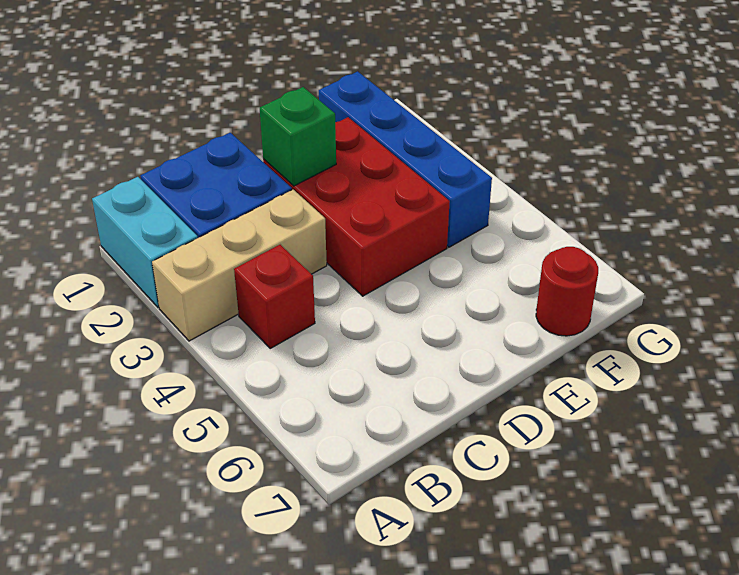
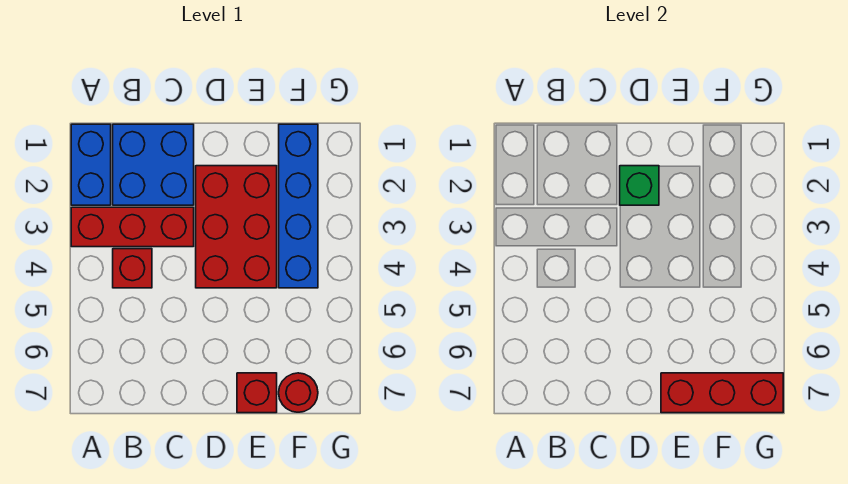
cyan 1x2 brick [92,177,198,307] -> blue 1x2 brick [71,124,111,205]
tan 1x3 brick [152,190,327,341] -> red 1x3 brick [71,207,194,247]
none -> red 1x1 brick [237,373,277,413]
none -> red 1x3 brick [661,373,783,413]

